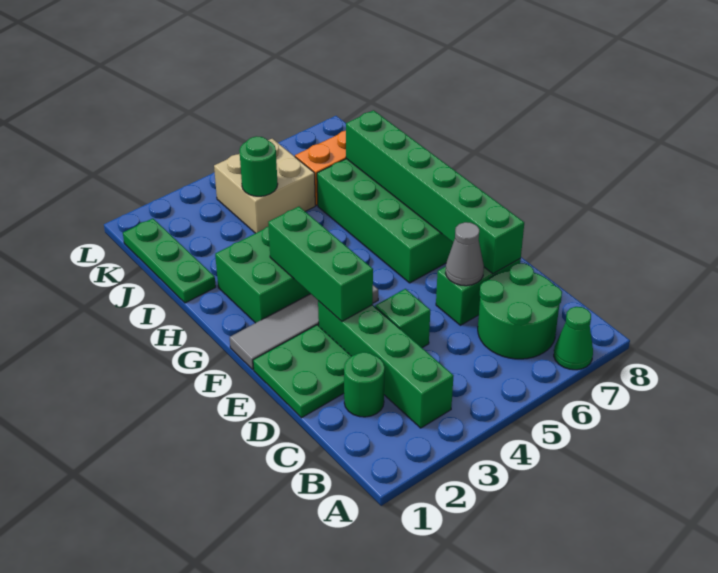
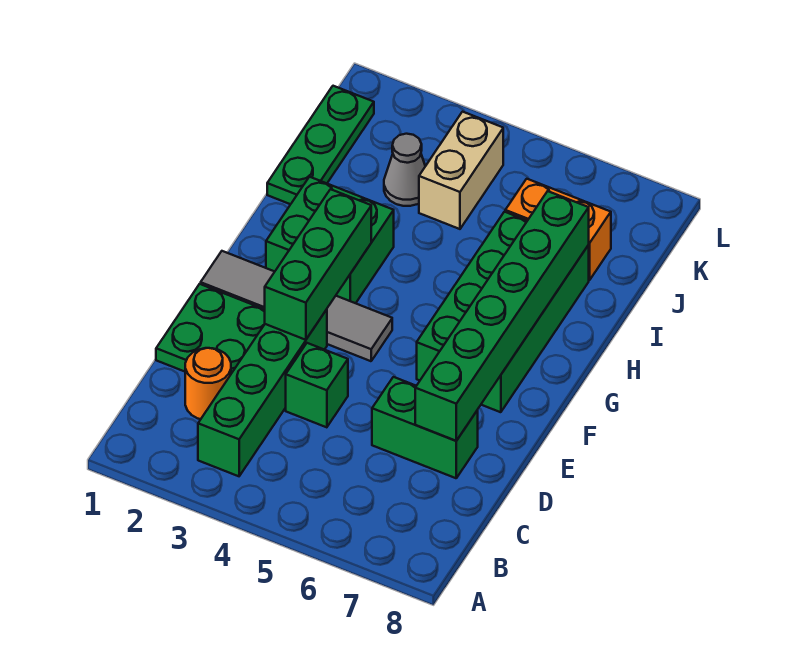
green 1x1 cone [554,307,593,370] -> none
green 2x2 round brick [478,263,562,359] -> none
green 1x1 round brick [344,352,385,417] -> orange 1x1 round brick [185,348,231,419]
grey 1x1 cone [446,222,484,286] -> grey 1x1 cone moved to [384,134,425,206]
tan 2x2 brick [214,139,315,233] -> tan 1x2 brick [419,112,503,229]
green 1x1 round brick [239,136,278,196] -> none

